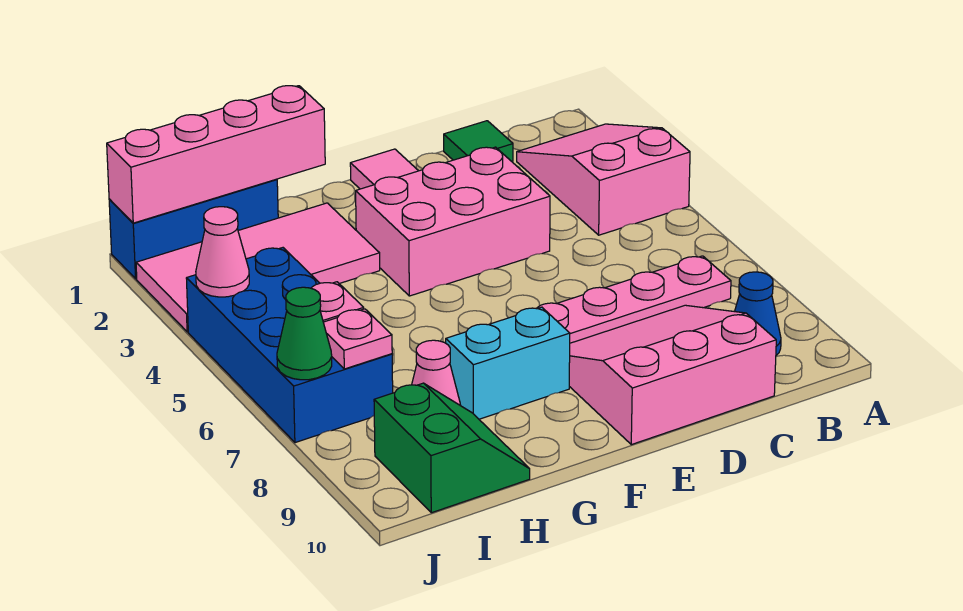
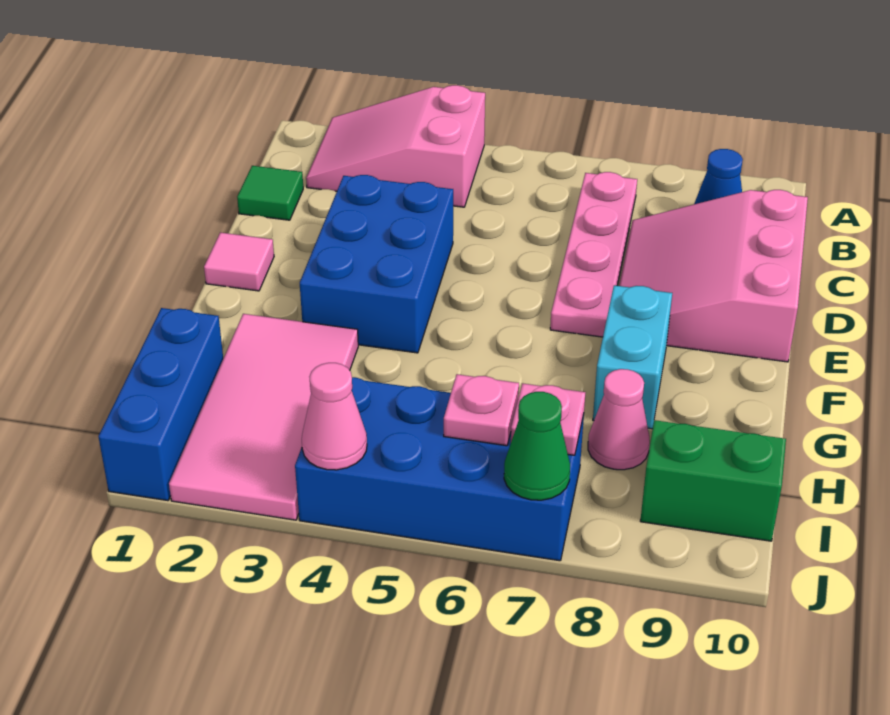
pink 2x3 brick [356,147,550,296] -> blue 2x3 brick [300,175,453,353]
pink 1x4 brick [107,86,325,223] -> none

